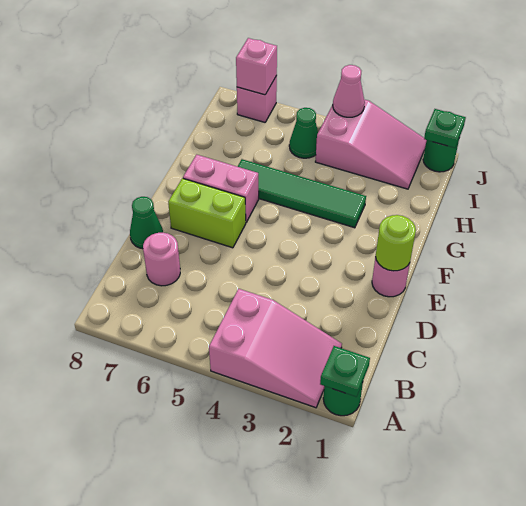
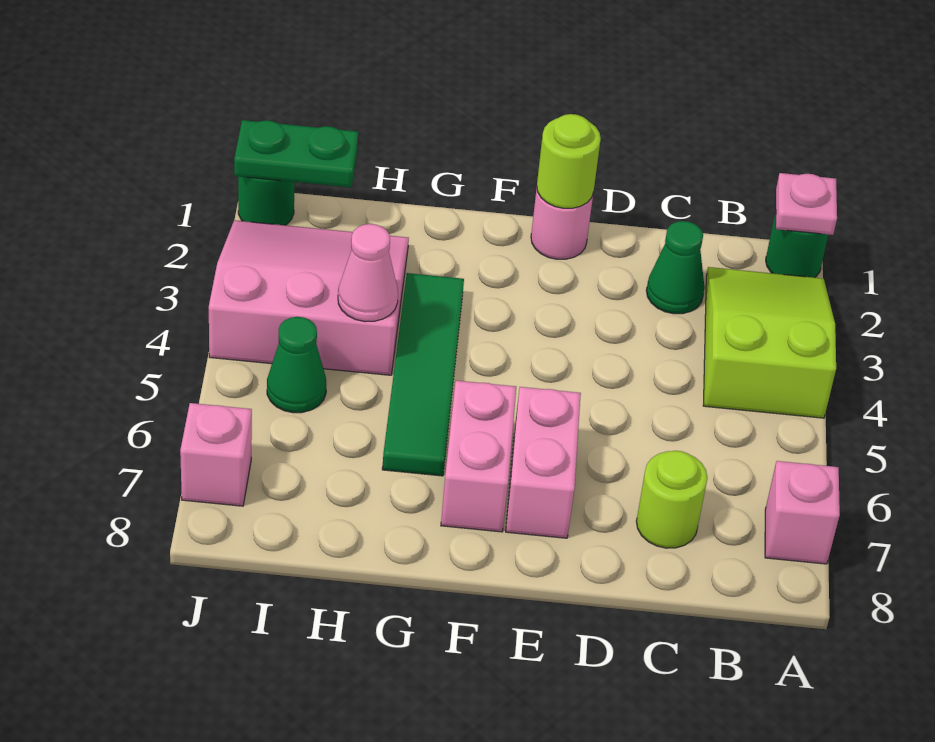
green 1x1 plate [320,346,370,397] -> pink 1x1 plate [776,173,837,235]
pink 2x3 slope [209,289,342,408] -> lime 2x3 slope [703,267,836,418]
pink 1x1 round brick [143,233,180,286] -> lime 1x1 round brick [636,451,707,548]
green 1x1 cone [130,197,163,249] -> green 1x1 cone moved to [646,221,705,314]
lime 1x2 brick [168,178,246,248] -> pink 1x2 brick [506,387,581,538]
pink 2x3 slope [315,99,426,189] -> pink 3x3 slope [209,220,409,375]
green 1x1 plate [424,109,466,148] -> green 1x2 plate [234,120,358,187]
pink 1x1 cone [333,65,365,117] -> pink 1x1 cone moved to [338,224,398,322]
pink 1x1 brick [236,38,277,95] -> pink 1x1 brick moved to [765,461,840,564]

